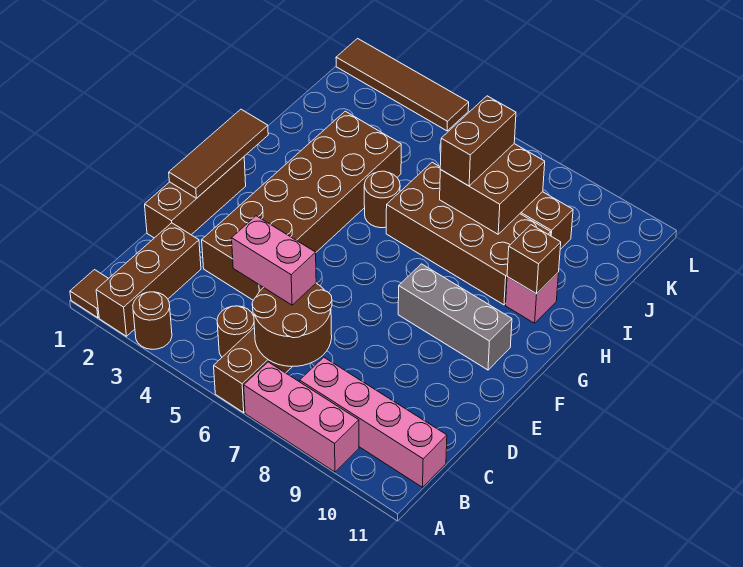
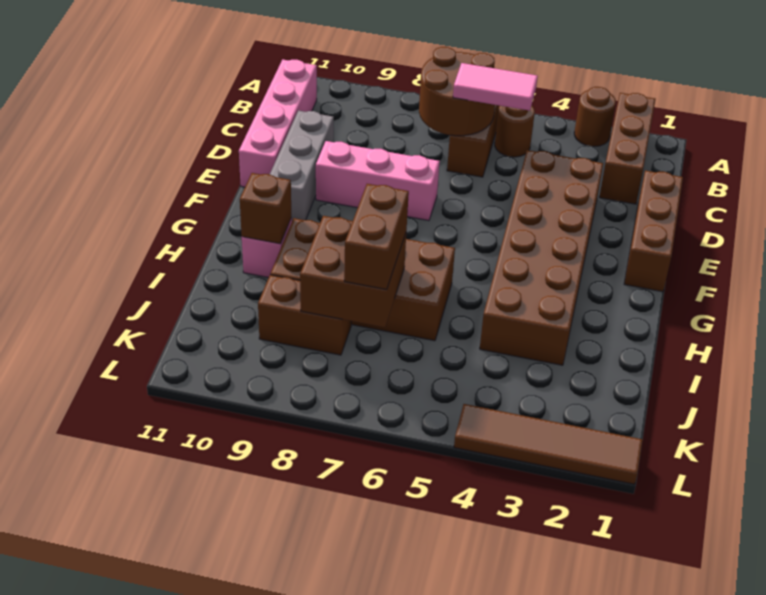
brown 1x1 tile [70,270,109,318] -> none
pink 1x3 brick [244,362,359,472] -> pink 1x3 brick moved to [316,141,440,221]
pink 1x4 brick [300,357,447,487] -> pink 1x4 brick turned to [239,59,317,187]
pink 1x2 brick [232,216,316,305] -> pink 1x2 tile [453,63,538,111]
brown 1x3 tile [169,109,268,198] -> none
grey 1x3 brick [398,264,512,370] -> grey 1x3 brick turned to [270,110,334,220]
brown 1x1 round brick [364,171,400,228] -> none

